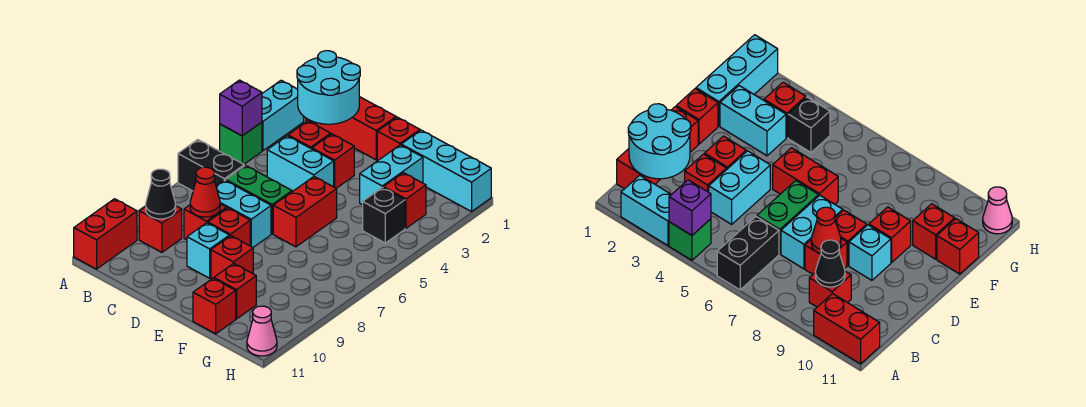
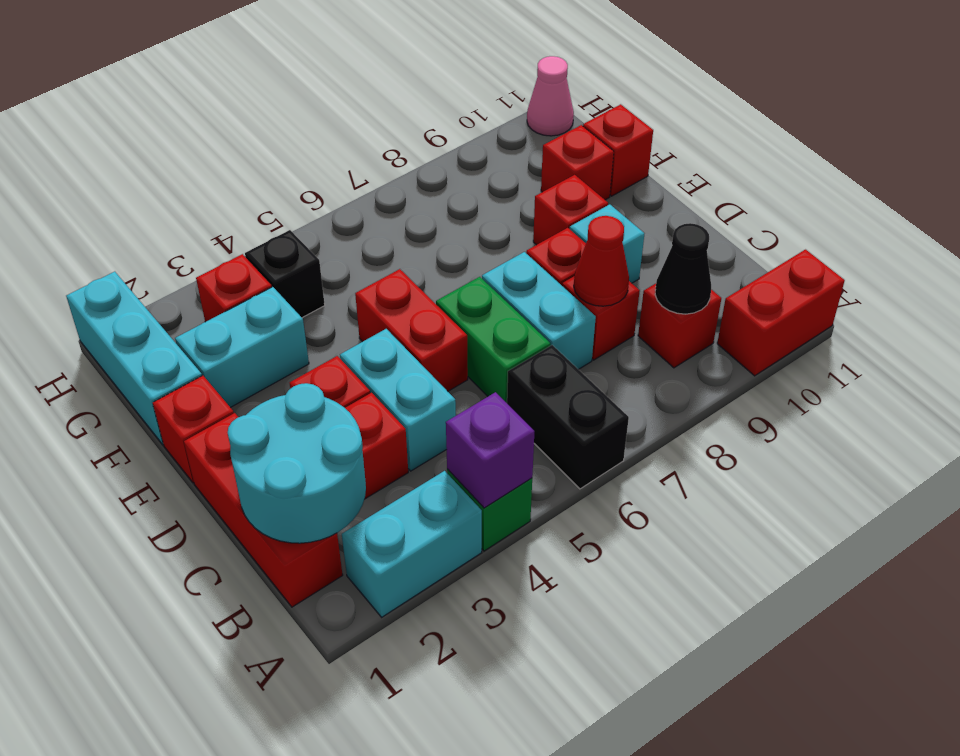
red 1x2 brick [273,177,337,247] -> red 1x2 brick turned to [355,269,468,391]

